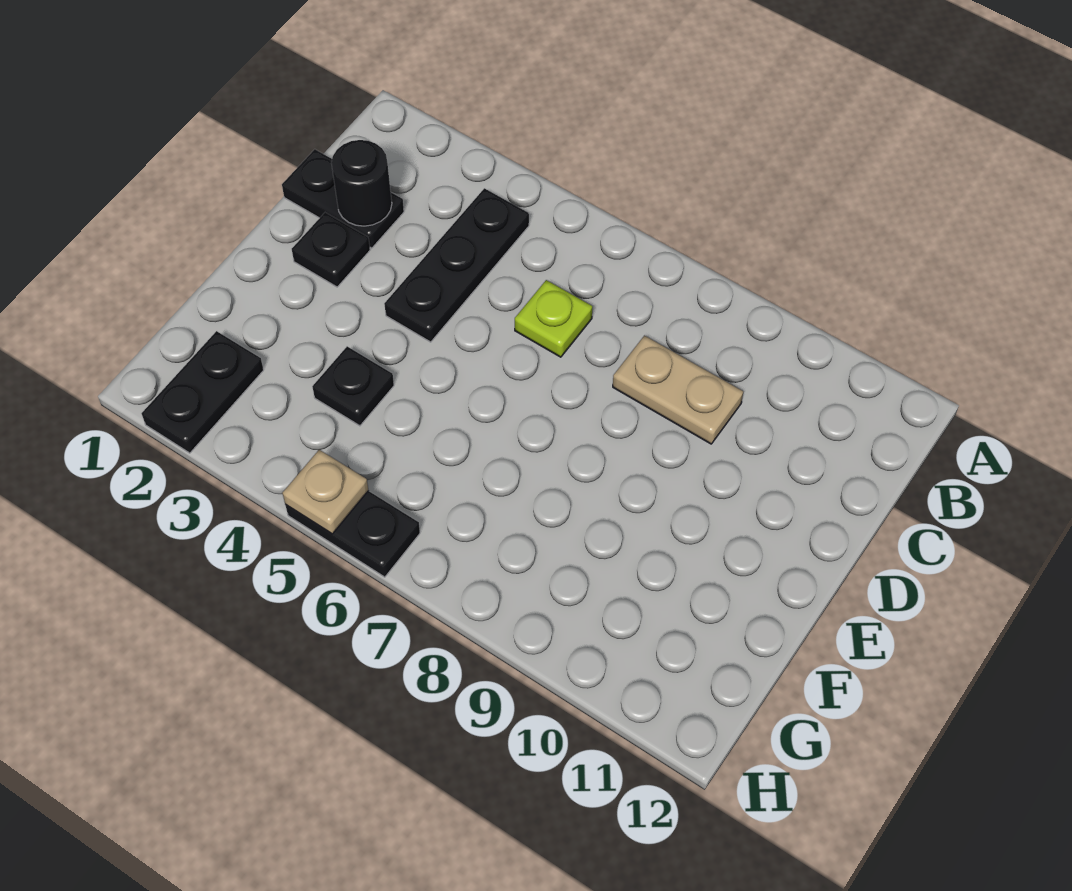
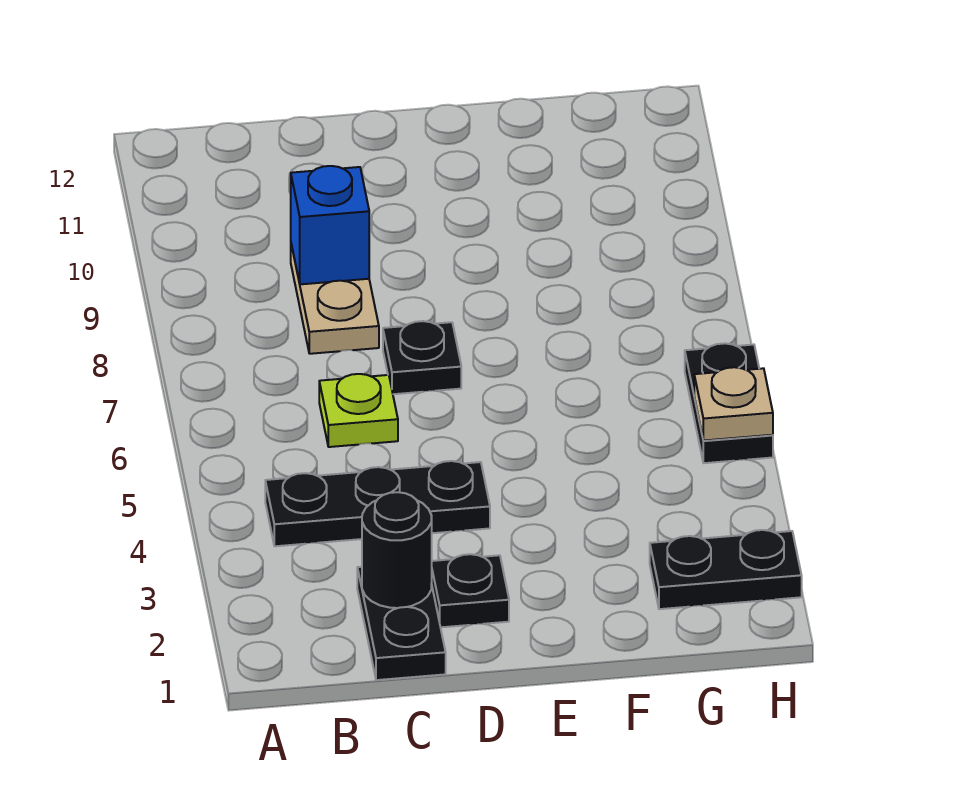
none -> blue 1x1 brick [291,166,369,284]
black 1x1 plate [312,346,394,426] -> black 1x1 plate moved to [383,321,461,394]

